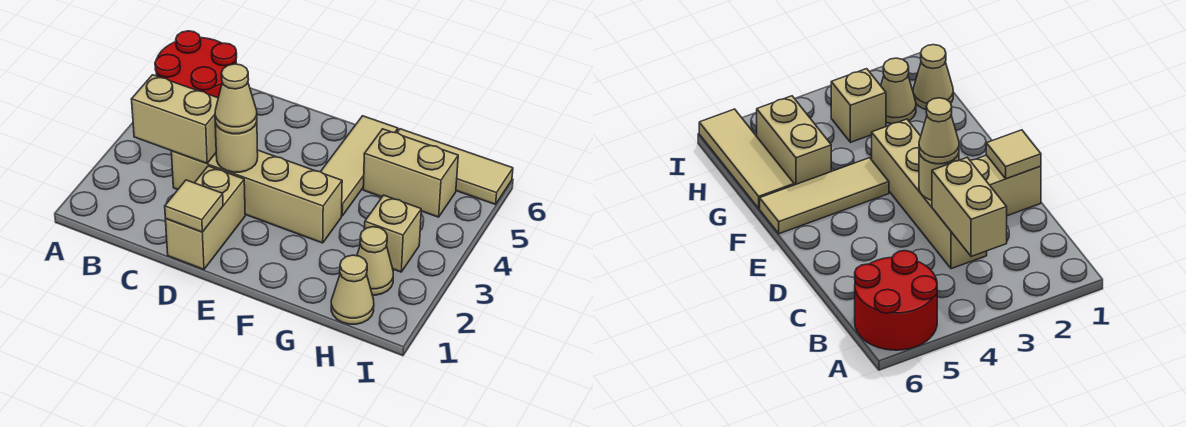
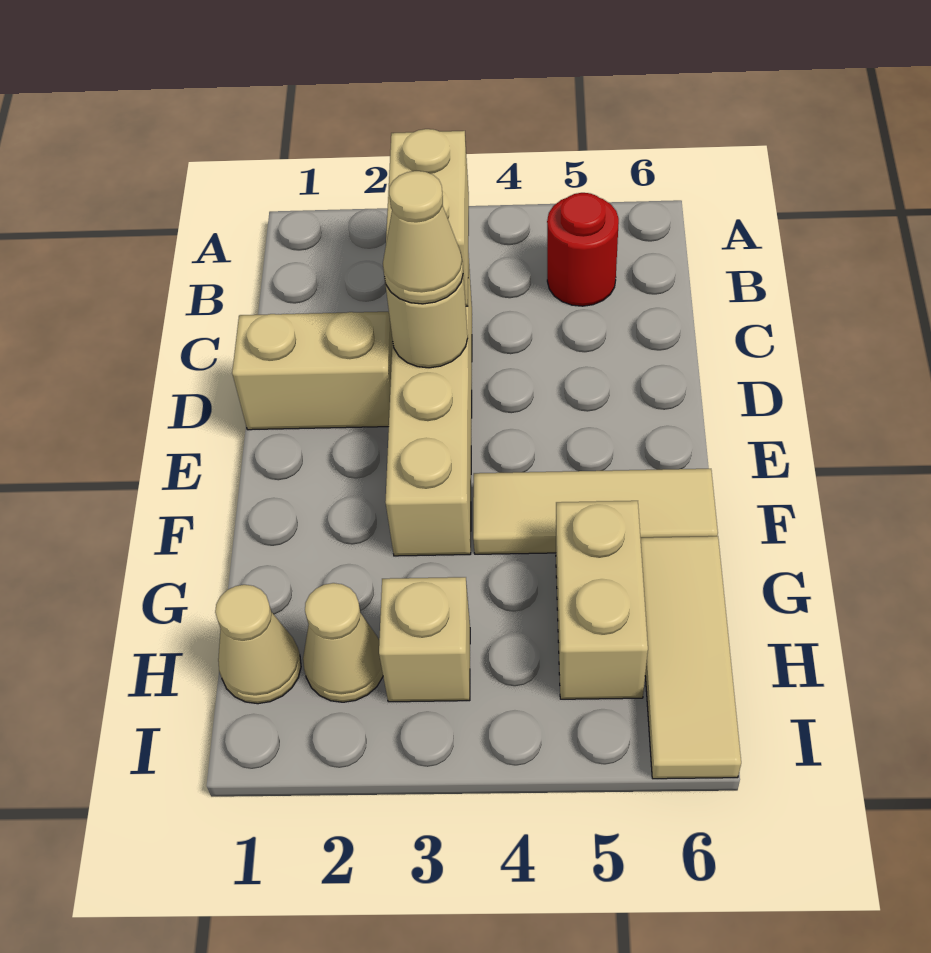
red 2x2 round brick [155,31,237,98] -> red 1x1 round brick [547,193,619,306]
tan 1x1 tile [165,180,223,232] -> none

